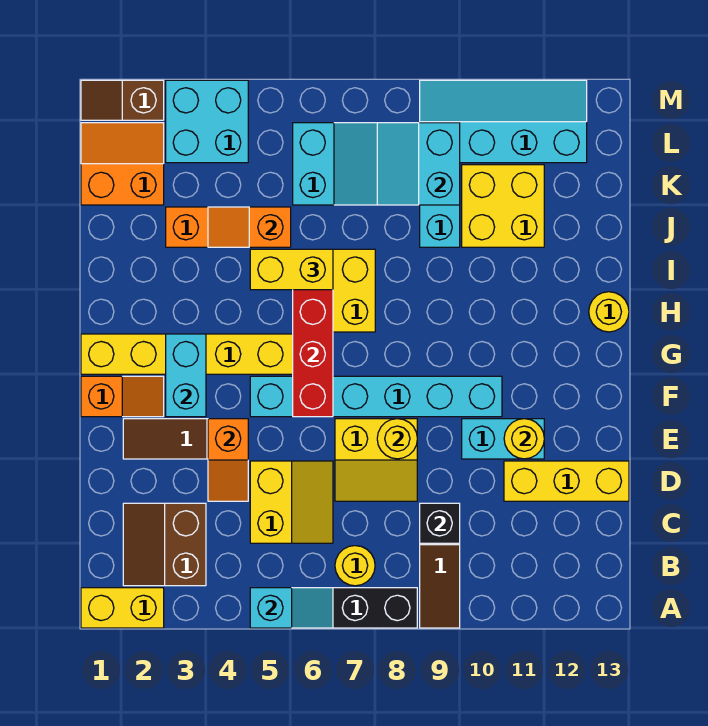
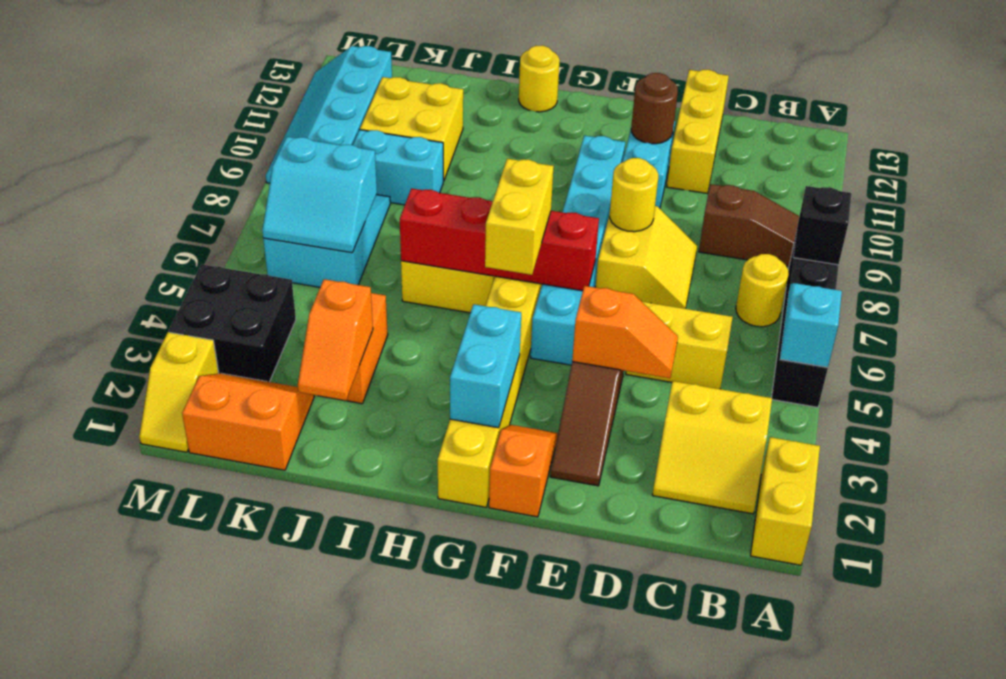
brown 2x2 slope [123,503,206,586] -> yellow 2x2 slope [653,381,772,514]
black 1x1 brick [420,503,460,543] -> black 1x1 brick moved to [793,186,851,265]
yellow 1x1 round brick [504,419,544,459] -> brown 1x1 round brick [631,73,678,144]
cyan 1x2 brick [166,334,206,417] -> cyan 1x2 brick turned to [450,304,521,428]
yellow 1x2 brick [250,249,333,290] -> yellow 1x2 brick moved to [485,159,554,275]
orange 1x2 slope [208,207,291,247] -> orange 1x2 slope moved to [298,279,373,401]
orange 2x2 slope [81,123,164,205] -> orange 2x2 slope turned to [182,373,314,470]
cyan 2x2 slope [377,123,460,205] -> cyan 2x2 slope moved to [262,137,377,253]
cyan 2x2 brick [166,80,248,163] -> black 2x2 brick [169,265,296,382]
brown 1x2 slope [81,80,164,120] -> yellow 1x2 slope [139,332,219,452]

